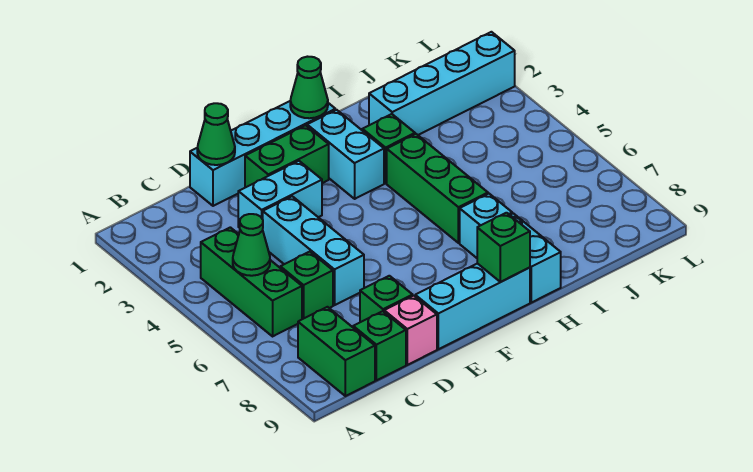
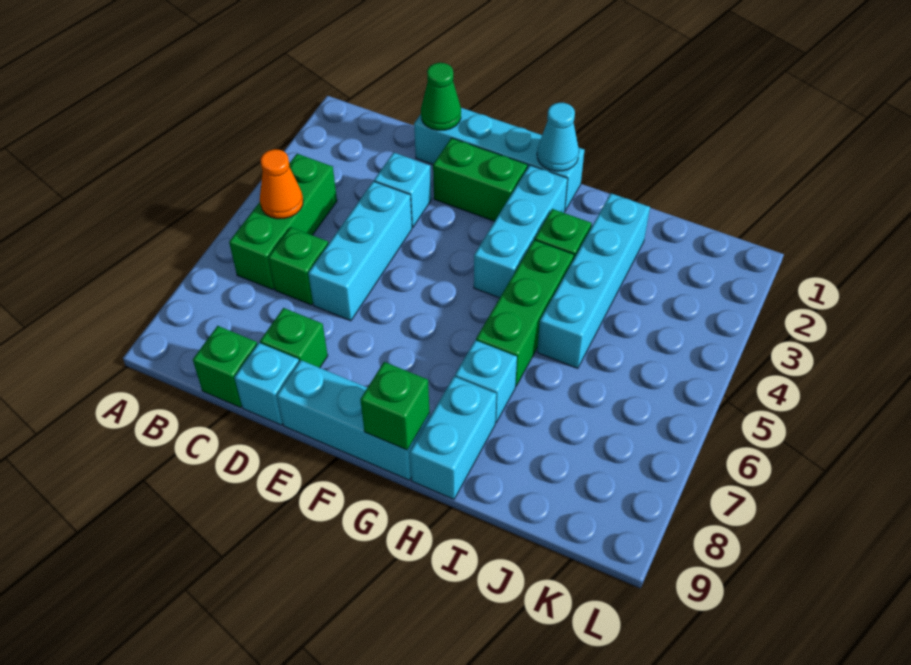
green 1x1 cone [233,214,270,276] -> orange 1x1 cone [260,149,303,219]
green 1x2 brick [298,307,375,396] -> none
cyan 1x2 brick [238,161,322,228] -> cyan 1x1 brick [374,153,431,227]
pink 1x1 brick [384,296,437,365] -> cyan 1x1 brick [234,343,299,425]
green 1x1 cone [290,57,328,118] -> cyan 1x1 cone [537,103,579,171]
cyan 1x2 brick [307,110,384,199] -> cyan 1x3 brick [474,165,568,298]
cyan 1x4 brick [369,32,515,135] -> cyan 1x4 brick turned to [537,193,650,368]

